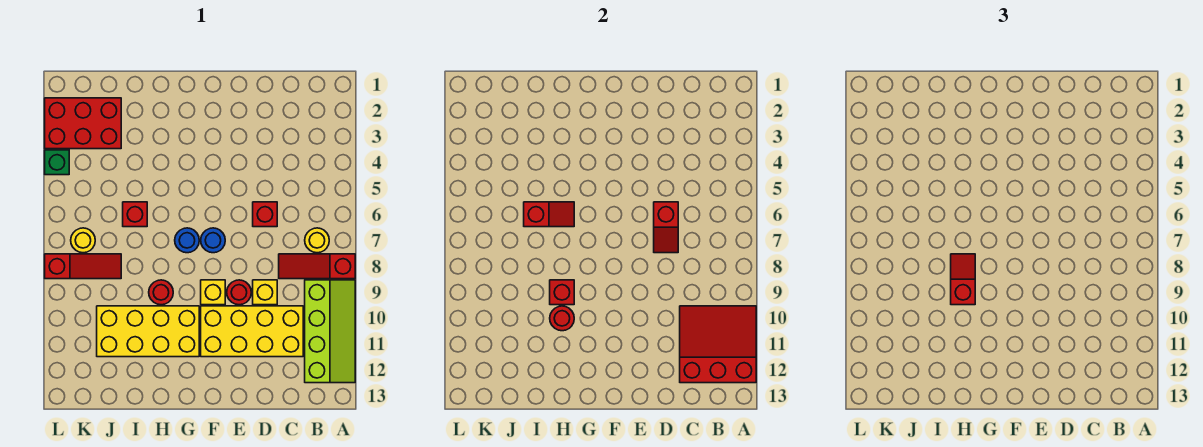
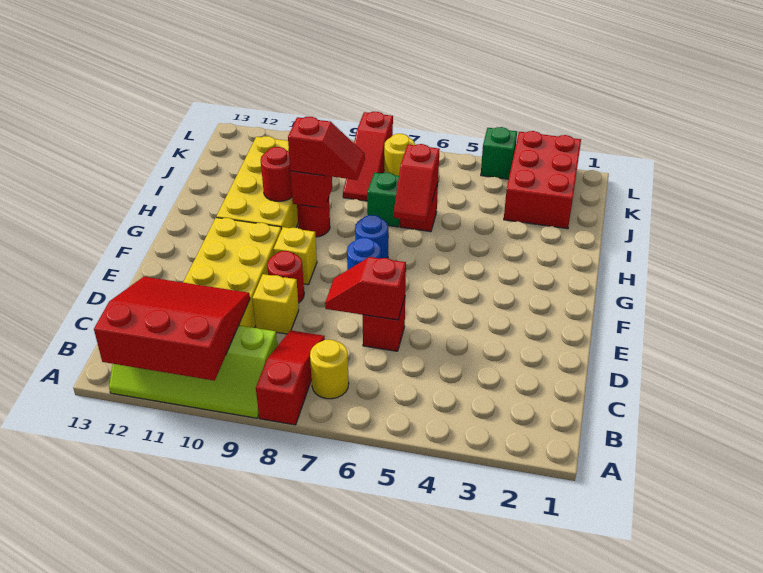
red 3x3 slope [680,306,756,383] -> red 3x3 slope turned to [94,277,250,381]
none -> green 1x1 brick [367,173,400,227]

